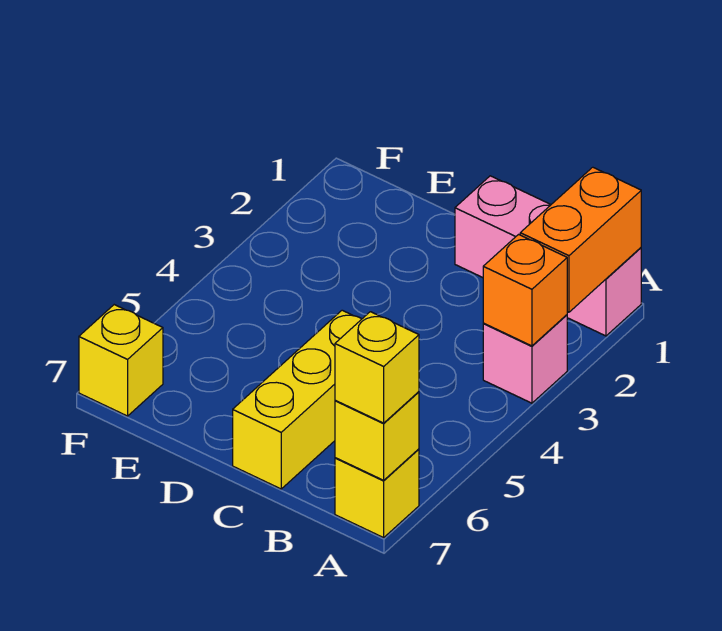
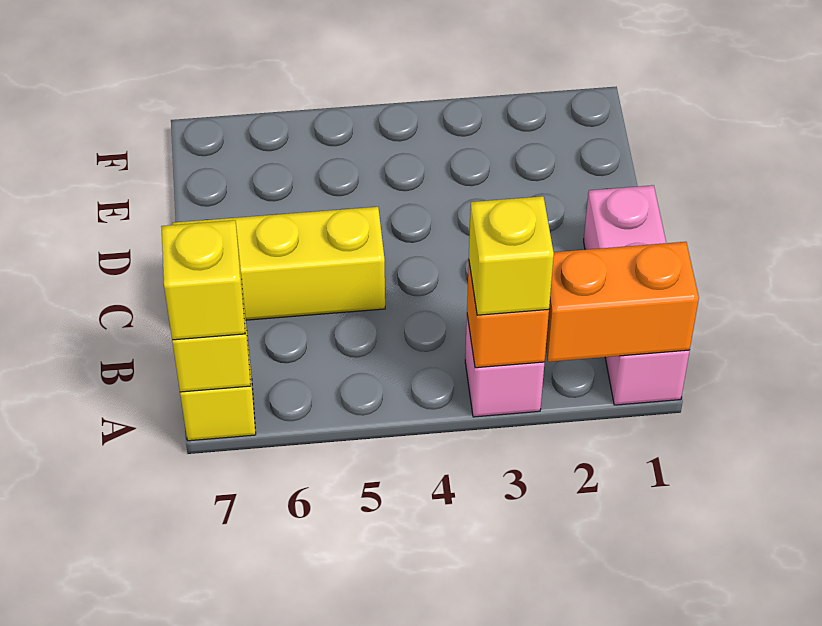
yellow 1x1 brick [79,305,163,416] -> yellow 1x1 brick moved to [469,196,554,315]

